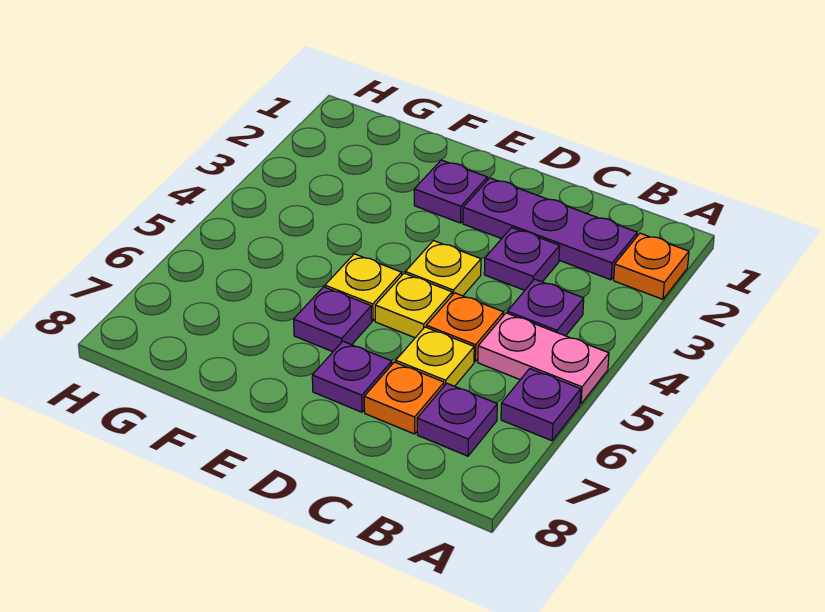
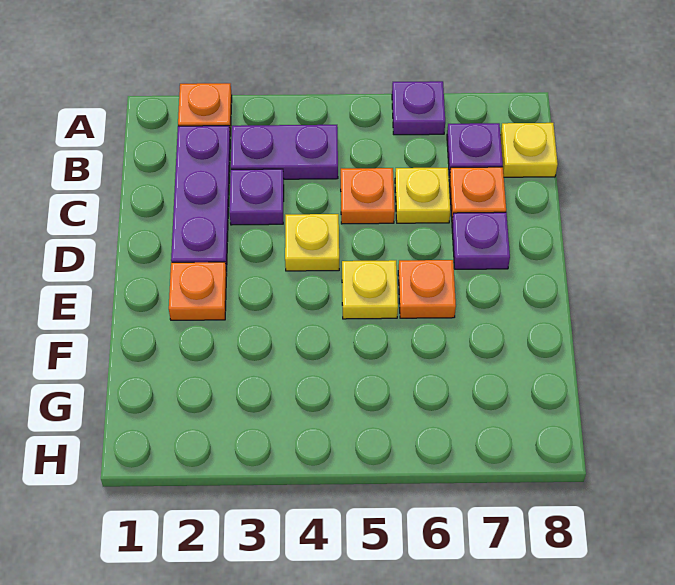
pink 1x2 plate [478,313,609,404] -> none
purple 1x1 plate [507,279,584,336] -> purple 1x2 plate [231,125,338,179]
yellow 1x1 plate [375,273,452,338] -> yellow 1x1 plate moved to [500,123,558,177]
purple 1x1 plate [414,160,487,223] -> orange 1x1 plate [169,262,227,320]
purple 1x1 plate [294,287,372,352] -> orange 1x1 plate [398,260,456,318]

